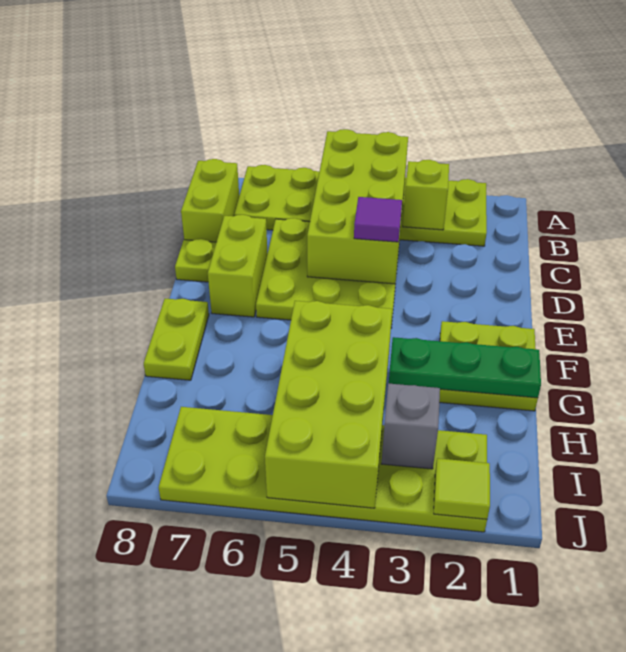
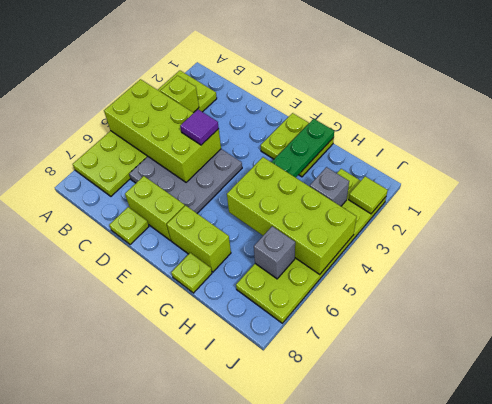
lime 1x2 brick [181,159,239,242] -> lime 1x2 brick moved to [167,206,231,272]
lime 3x3 plate [256,218,400,328] -> grey 3x3 plate [129,149,242,213]
lime 1x2 plate [144,298,209,380] -> lime 1x1 plate [171,253,212,293]
none -> grey 1x1 brick [254,226,295,279]

